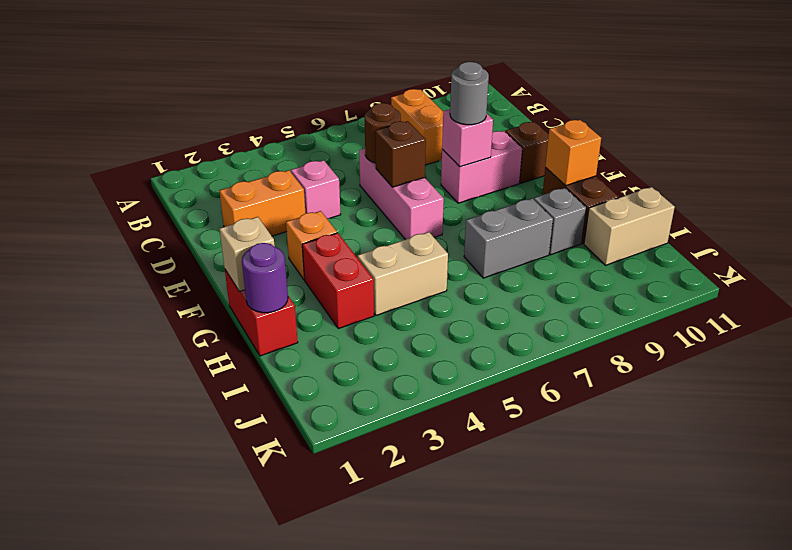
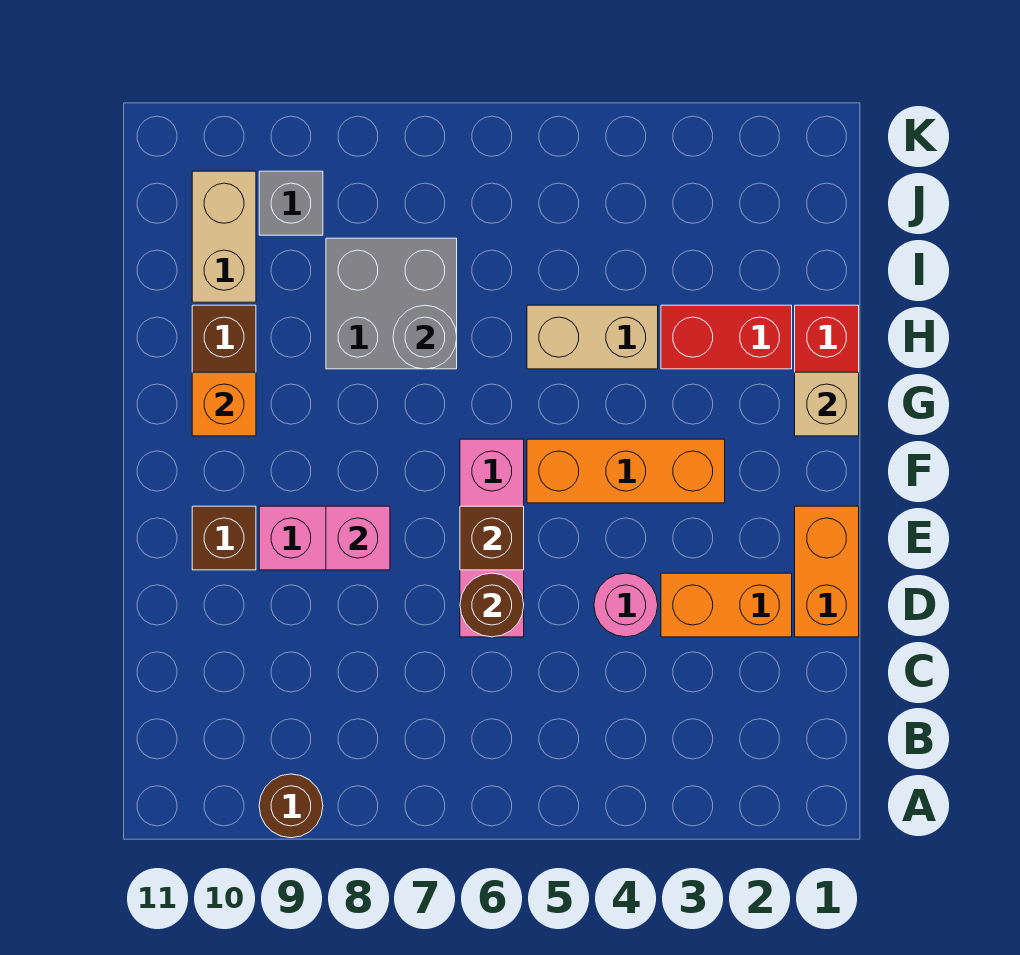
none -> brown 1x1 round brick [259,774,323,838]
orange 1x2 brick [391,89,443,165] -> orange 1x2 brick moved to [795,506,859,637]
pink 1x1 brick [291,160,341,219] -> pink 1x1 round brick [594,573,658,637]
grey 1x1 round brick [450,62,489,125] -> grey 1x1 round brick moved to [393,305,457,369]
orange 1x1 brick [286,211,337,280] -> orange 1x3 brick [527,439,725,503]
red 1x2 brick [302,233,374,329] -> red 1x2 brick turned to [661,305,792,369]
purple 1x1 round brick [242,243,288,313] -> none
grey 1x2 brick [464,198,553,278] -> grey 2x2 brick [326,238,457,369]
grey 1x1 brick [534,188,586,255] -> grey 1x1 brick moved to [259,171,323,235]
tan 1x2 brick [584,187,675,265] -> tan 1x2 brick turned to [192,171,256,302]

